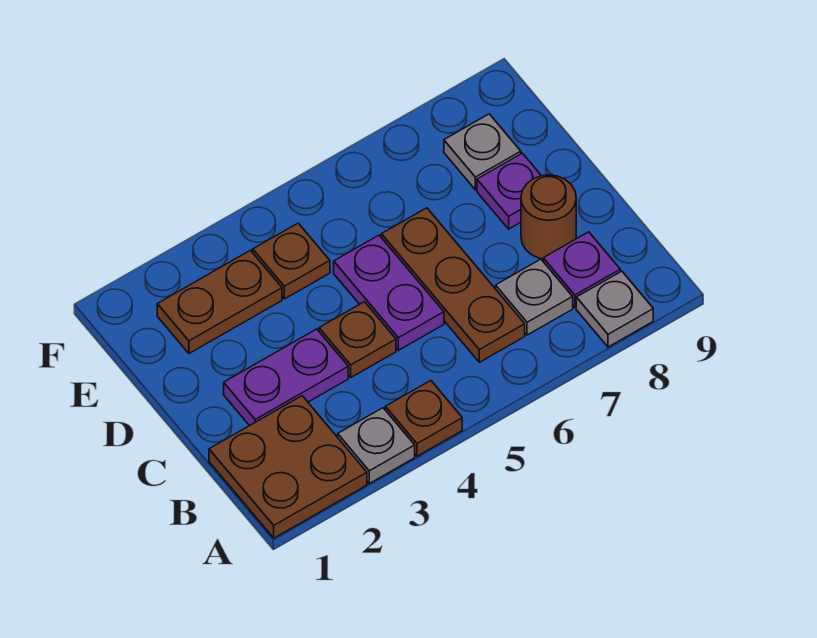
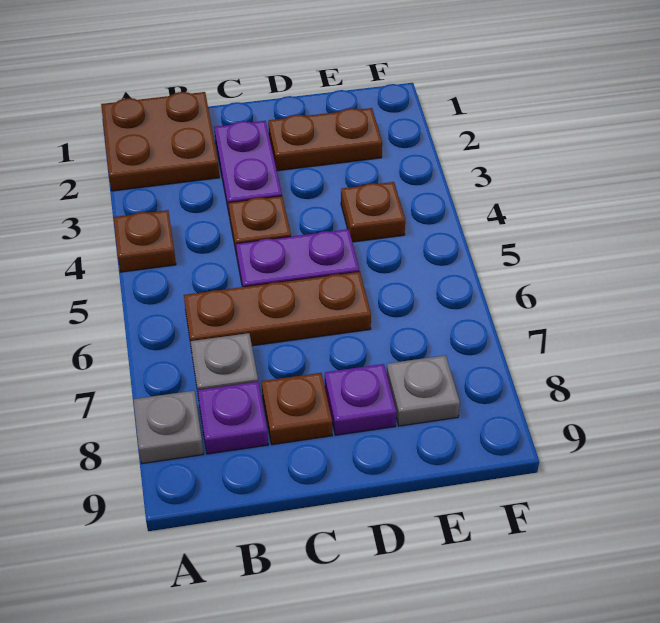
grey 1x1 plate [338,408,415,483] -> none
brown 1x1 round brick [521,175,576,259] -> brown 1x1 plate [261,373,332,445]
brown 1x2 plate [157,250,282,353] -> brown 1x2 plate turned to [268,108,382,171]

